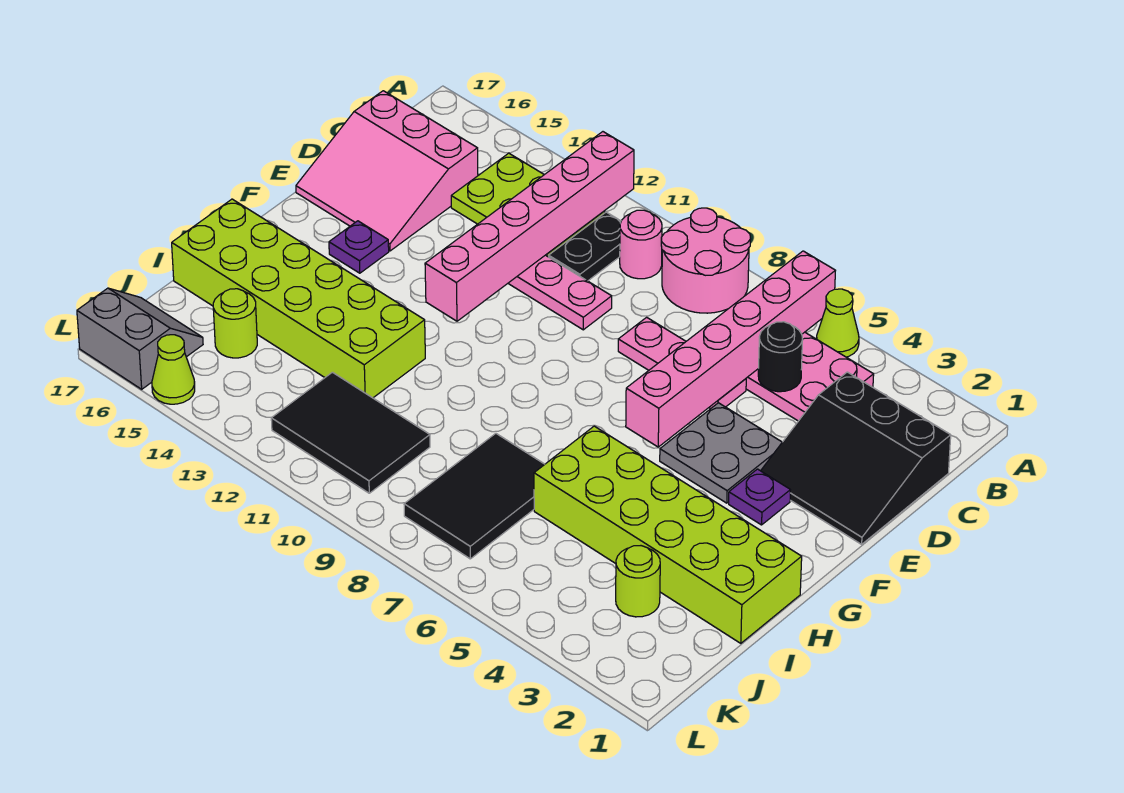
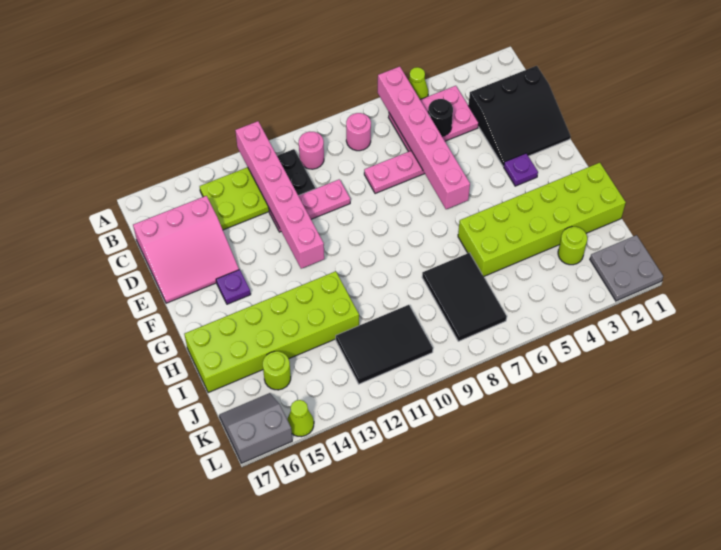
pink 2x2 round brick [661,208,751,313] -> pink 1x1 round brick [346,113,371,151]
grey 2x2 plate [660,403,782,503] -> grey 2x2 plate moved to [590,235,663,301]

